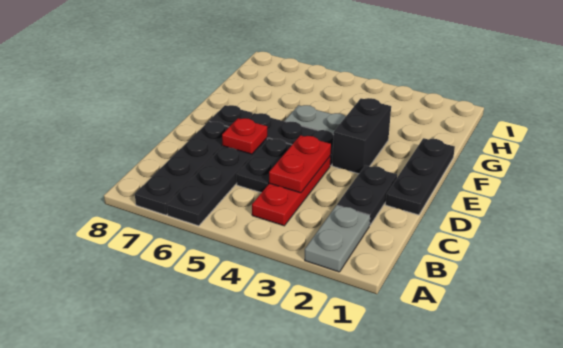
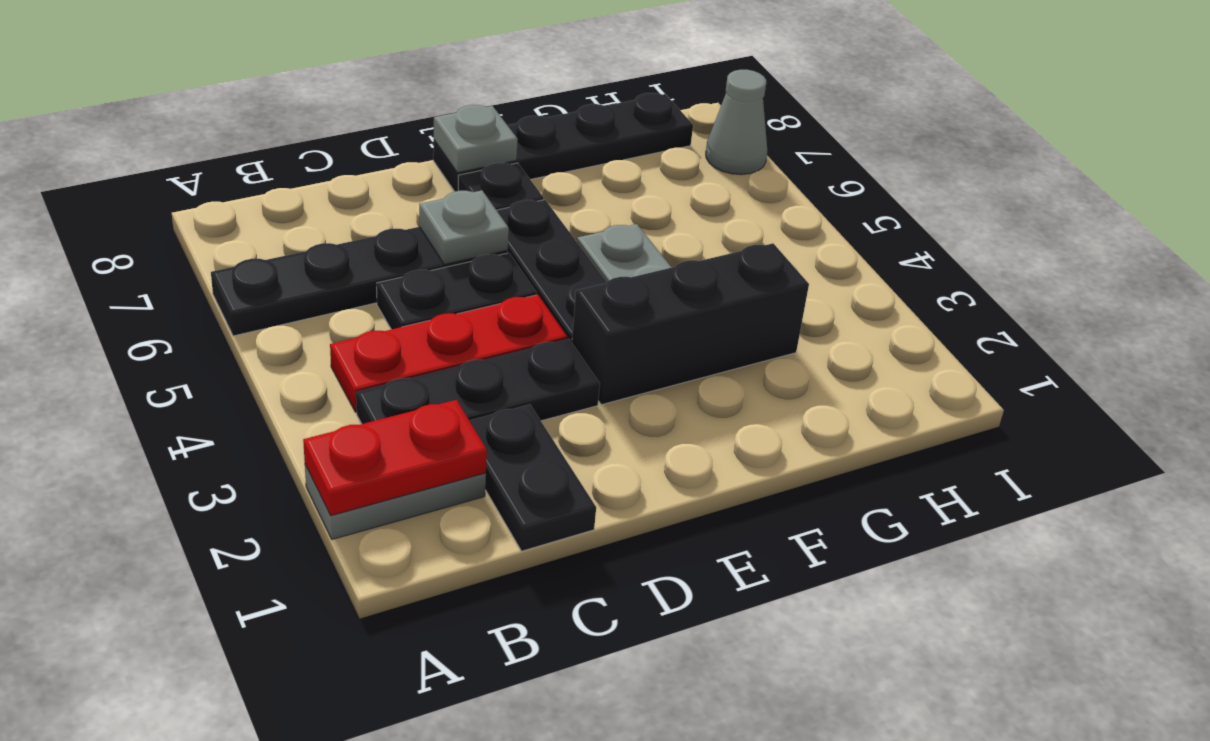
black 1x4 plate [135,121,229,215] -> black 1x4 plate moved to [433,93,693,192]
black 1x2 plate [337,165,397,226] -> black 1x2 plate turned to [469,404,596,551]
red 1x2 plate [269,135,331,193] -> red 1x2 plate moved to [303,400,487,516]
black 1x3 plate [386,138,455,215] -> black 1x3 plate moved to [356,339,600,424]
red 1x1 plate [222,118,267,154] -> grey 1x1 plate [419,190,509,264]
black 1x2 brick [332,98,391,174] -> black 1x3 brick [572,243,809,405]
none -> grey 1x1 plate [434,105,518,173]
none -> grey 1x1 cone [706,70,767,175]

